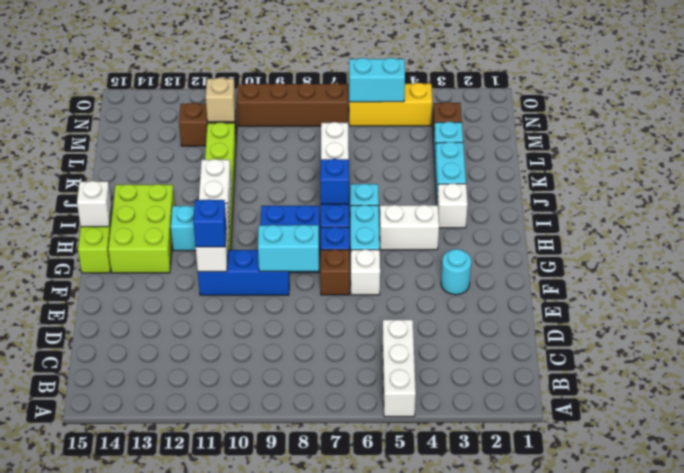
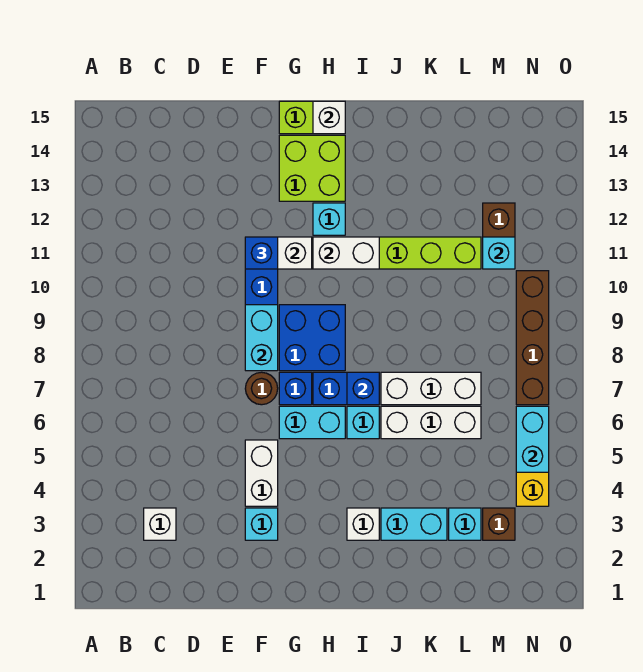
white 1x3 brick [382,320,416,417] -> white 1x3 brick moved to [381,406,481,439]
cyan 1x1 round brick [441,249,471,295] -> cyan 1x1 brick [245,508,278,540]
white 1x1 brick [351,249,380,295] -> white 1x1 brick moved to [144,508,176,540]
brown 1x1 brick [320,249,350,295] -> brown 1x1 round brick [245,372,278,405]
lime 2x3 brick [108,184,175,273] -> lime 2x2 brick [279,135,345,201]
white 1x2 brick [380,205,439,250] -> white 1x2 brick moved to [245,440,278,506]
tan 1x1 brick [206,78,236,122] -> cyan 1x1 brick [483,237,515,269]

